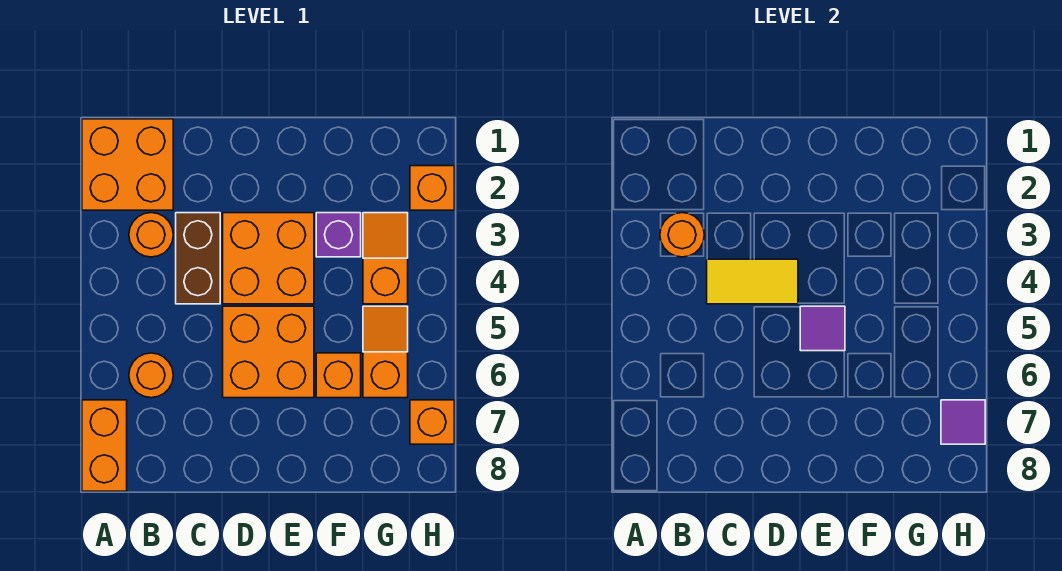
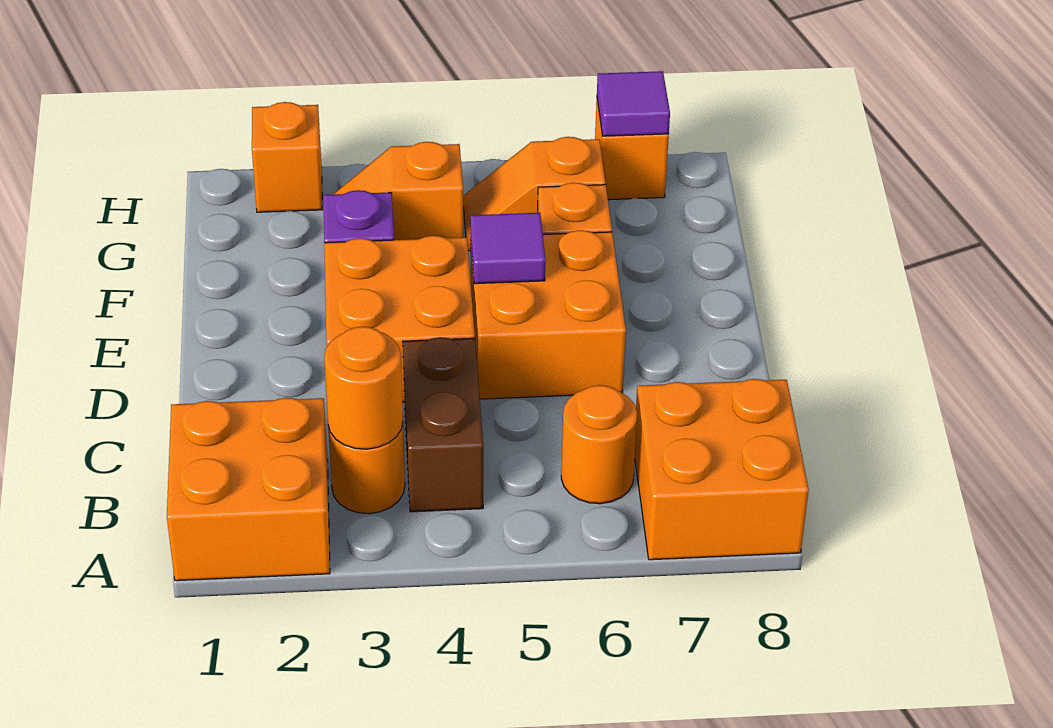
orange 1x2 brick [82,400,127,491] -> orange 2x2 brick [635,379,809,560]
brown 1x2 brick [176,213,220,304] -> brown 1x2 brick turned to [403,337,483,512]
yellow 1x2 tile [707,259,798,304] -> none

